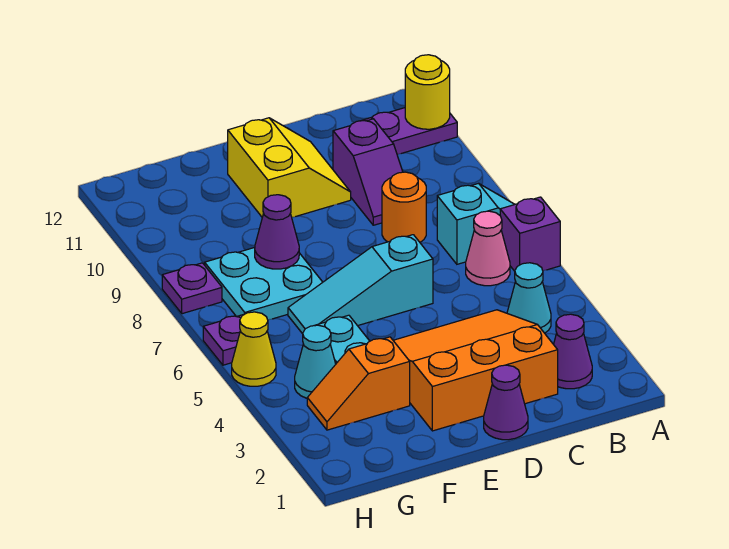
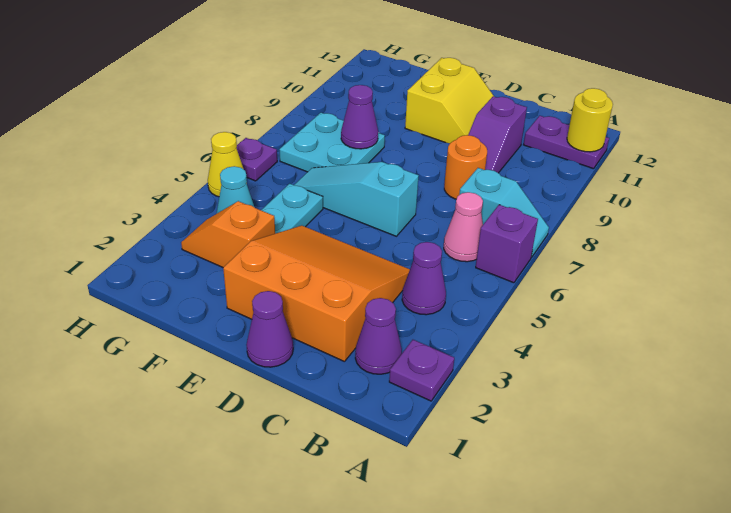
cyan 1x1 cone [507,263,551,333] -> purple 1x1 cone [402,242,446,315]
purple 1x1 plate [162,263,222,314] -> purple 1x1 plate moved to [389,340,454,401]

